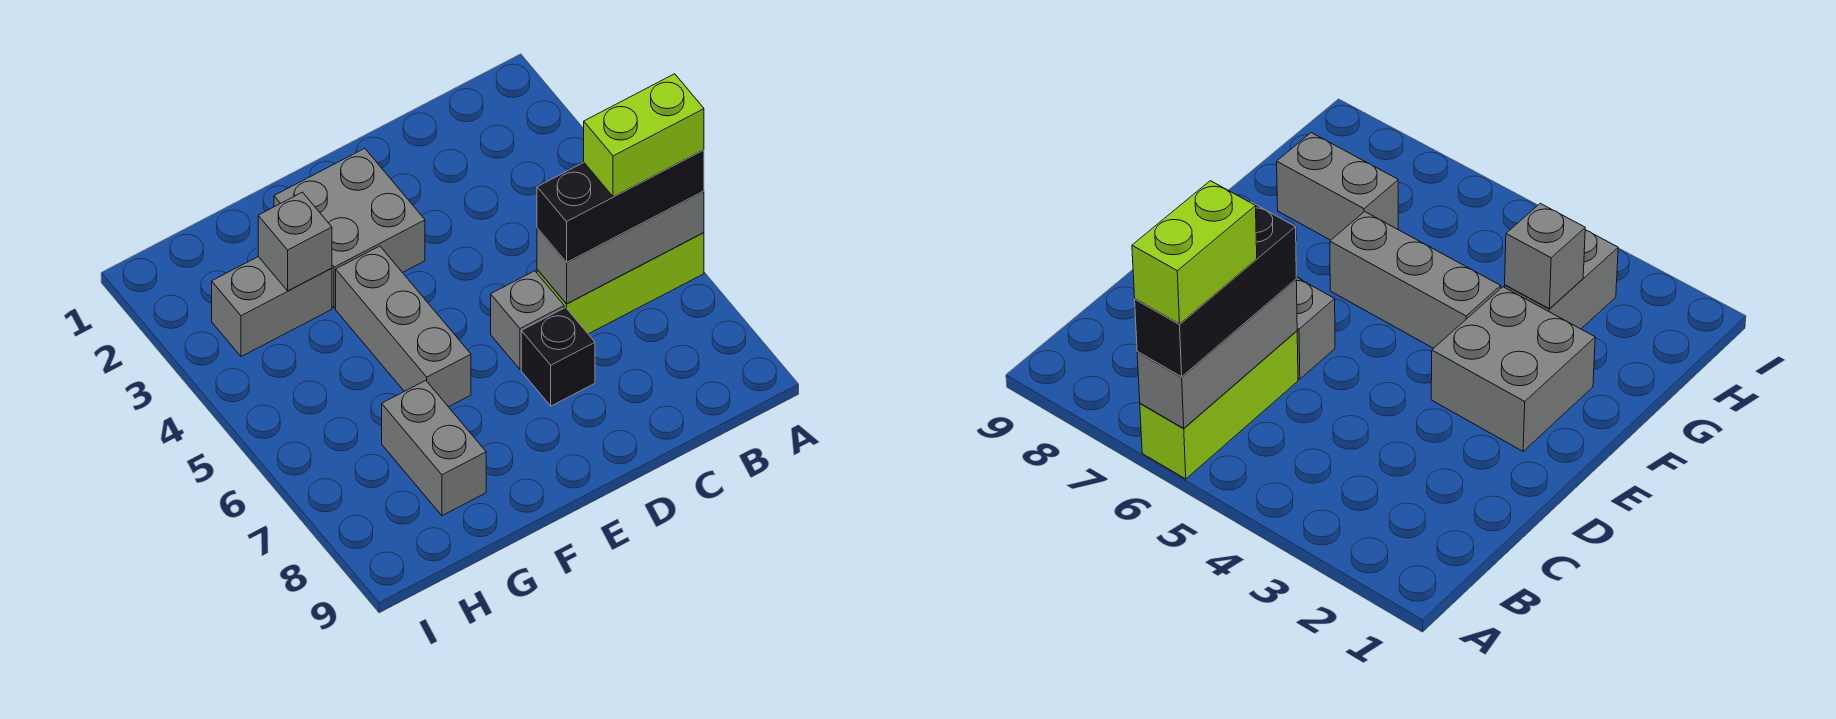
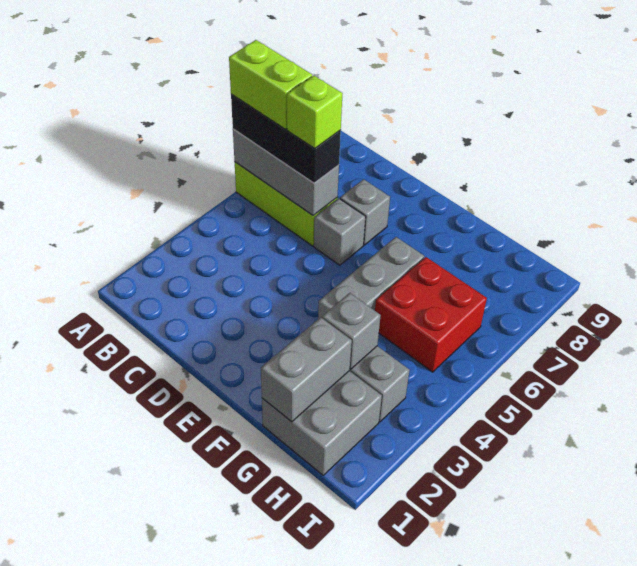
none -> lime 1x1 brick [287,76,343,148]
black 1x1 brick [521,308,595,406] -> grey 1x1 brick [340,179,390,245]
grey 2x2 brick [274,148,425,308] -> grey 2x2 brick moved to [262,371,382,475]
none -> red 2x2 brick [375,257,487,372]
grey 1x2 brick [382,380,486,516] -> grey 1x2 brick moved to [261,317,352,422]

